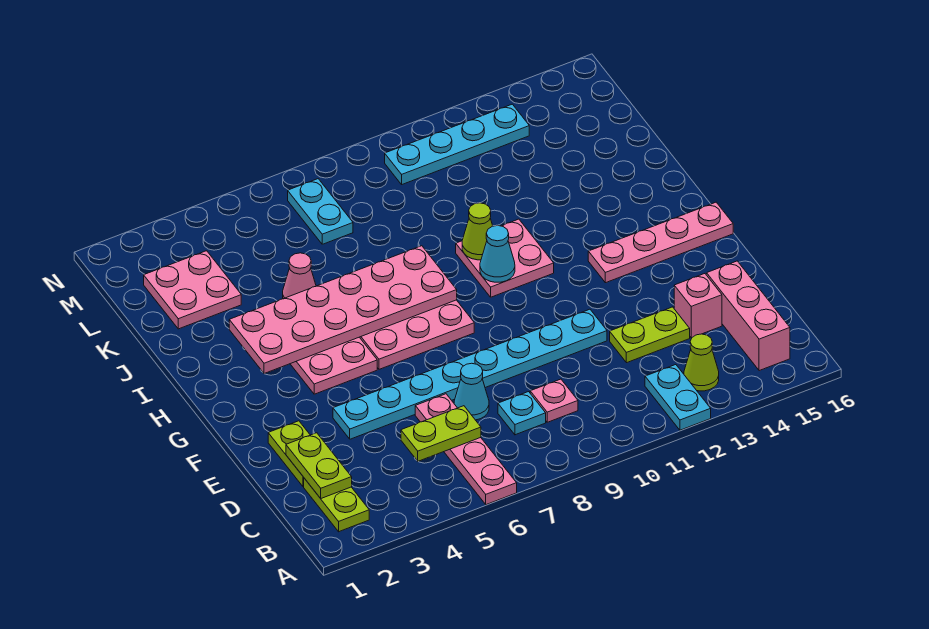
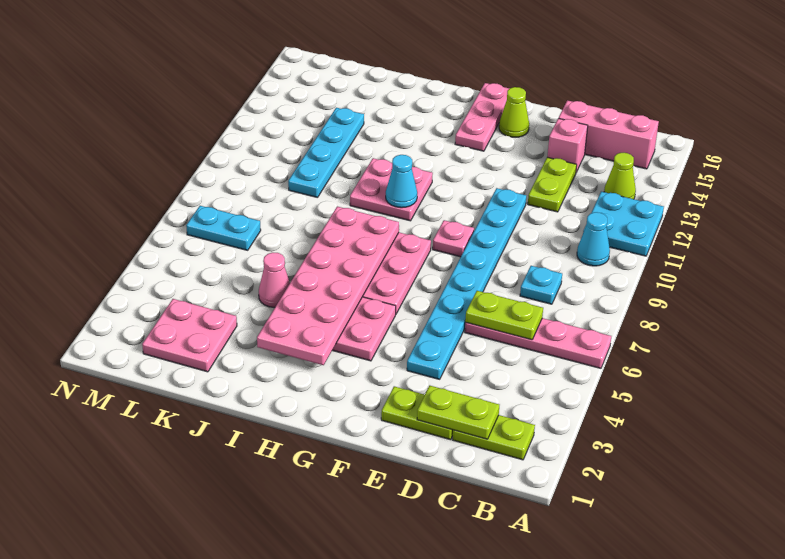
cyan 1x2 plate [645,365,711,430] -> cyan 2x2 plate [583,192,664,256]
lime 1x2 plate [401,406,481,461] -> lime 1x2 plate turned to [465,291,543,340]
pink 1x1 plate [530,379,578,422] -> pink 1x1 plate moved to [433,220,474,257]
cyan 1x1 cone [454,363,489,420] -> cyan 1x1 cone moved to [577,212,610,266]
pink 1x4 plate [588,202,733,283] -> pink 1x3 plate [455,83,510,151]
lime 1x1 cone [462,203,493,260] -> lime 1x1 cone moved to [499,87,529,137]
cyan 1x4 plate [385,104,529,184] -> cyan 1x4 plate moved to [288,108,364,198]

